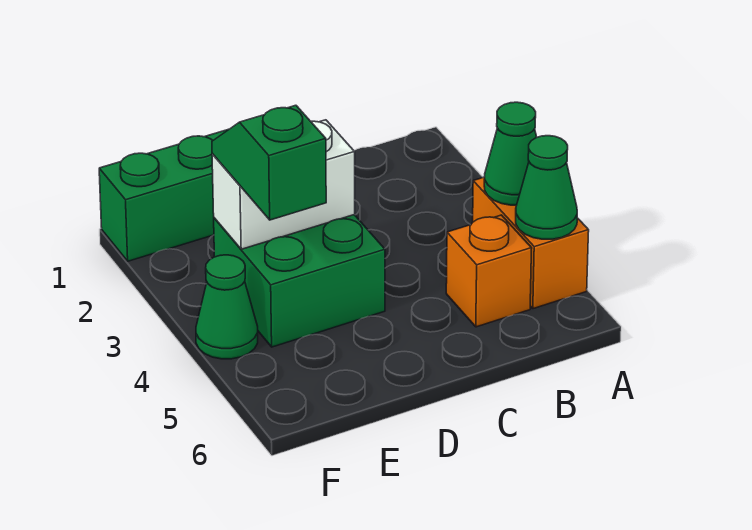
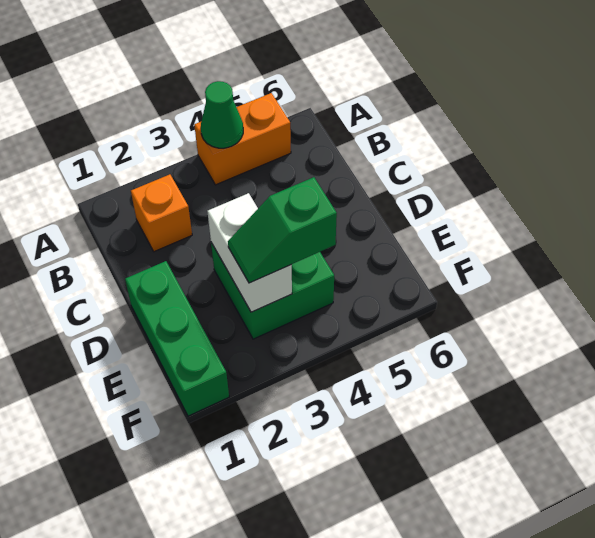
green 1x1 cone [516,136,577,239] -> none
orange 1x1 brick [446,215,532,327] -> orange 1x1 brick moved to [131,174,192,252]
green 1x1 cone [196,255,258,359] -> none

